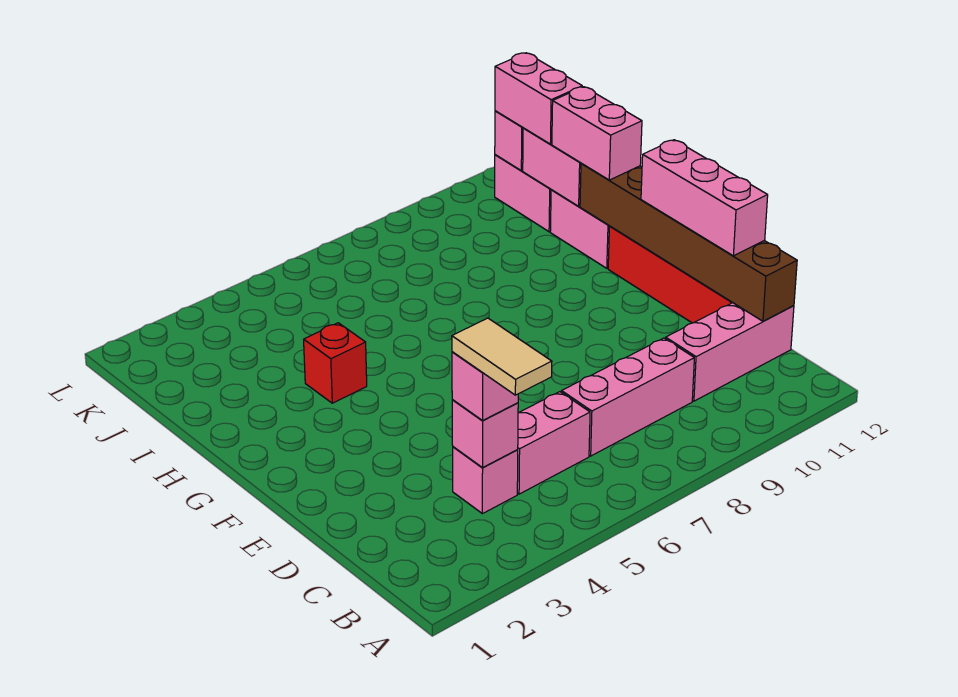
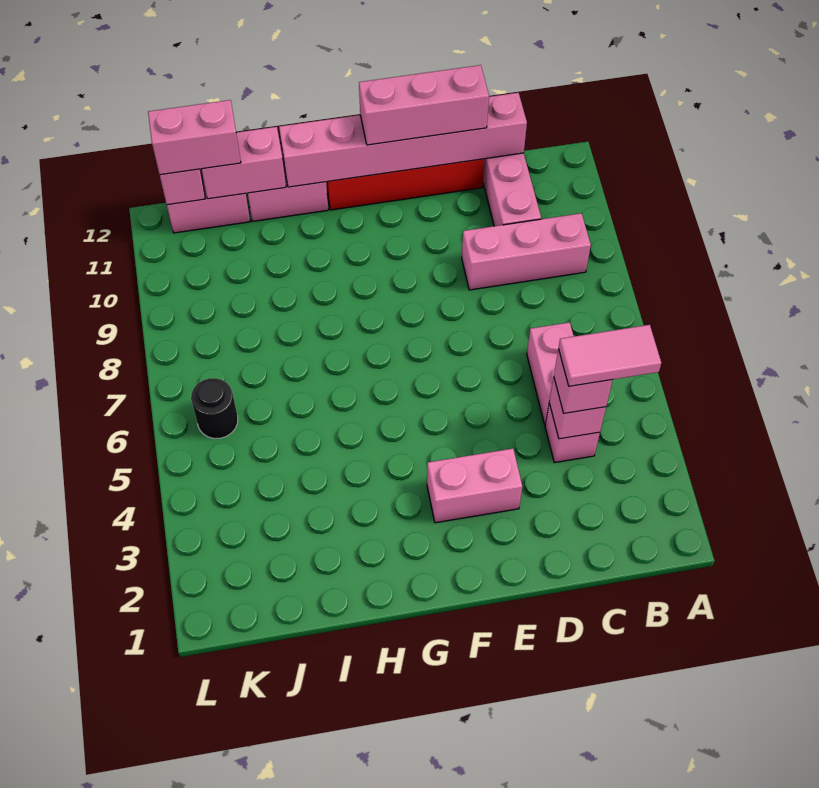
tan 1x2 tile [452,318,552,395] -> pink 1x2 tile [558,325,661,386]
pink 1x3 brick [562,338,694,456] -> pink 1x3 brick turned to [462,213,591,290]
brown 1x6 brick [580,163,797,321] -> pink 1x6 brick [279,93,527,187]
red 1x1 brick [304,323,367,403] -> none
pink 1x2 brick [552,87,642,180] -> pink 1x2 brick moved to [427,449,522,523]
none -> black 1x1 round brick [191,378,238,439]

